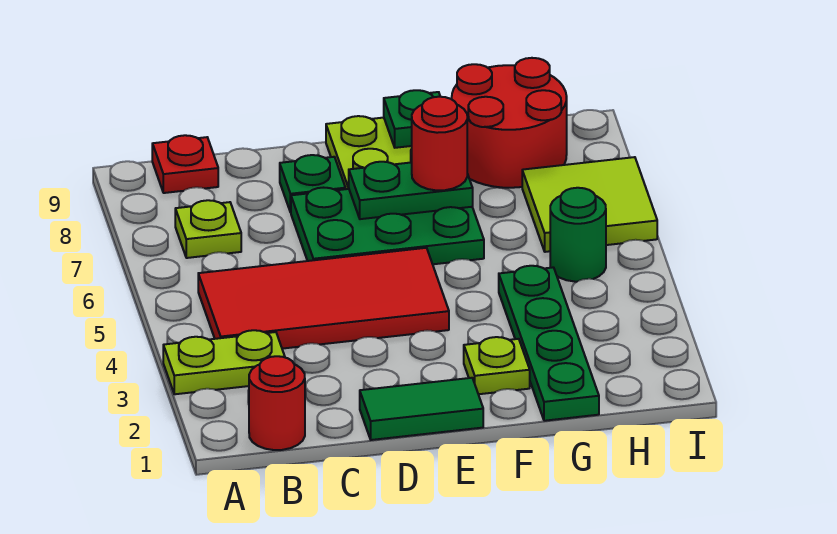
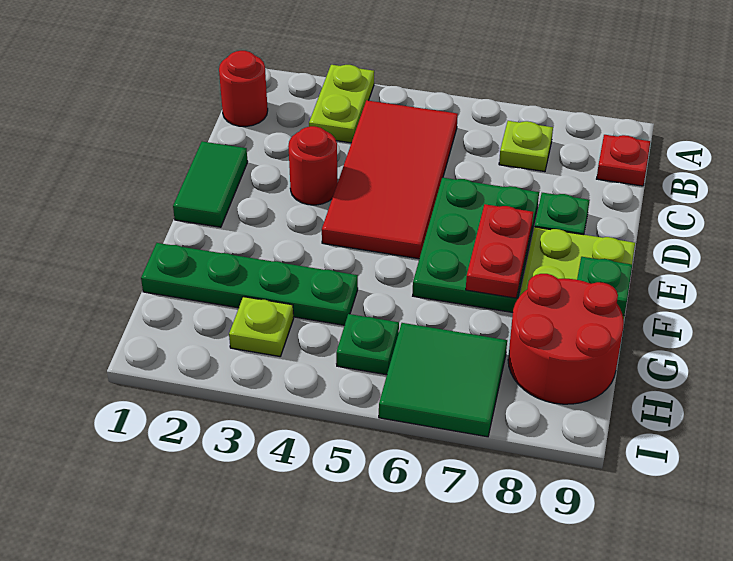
green 1x2 plate [348,162,473,219] -> red 1x2 plate [466,204,533,298]
lime 1x1 plate [464,337,530,394] -> lime 1x1 plate moved to [229,297,294,356]
red 1x1 round brick [412,97,467,190] -> red 1x1 round brick moved to [288,126,338,205]
green 1x1 round brick [550,188,606,282] -> green 1x1 plate [336,314,399,375]
lime 2x2 tile [522,157,657,252] -> green 2x2 tile [379,323,507,437]

